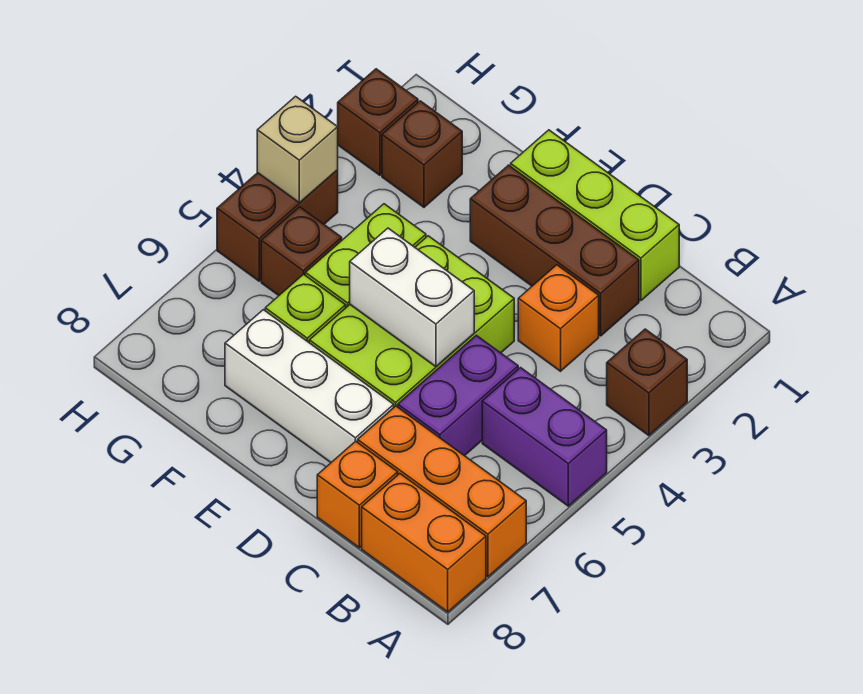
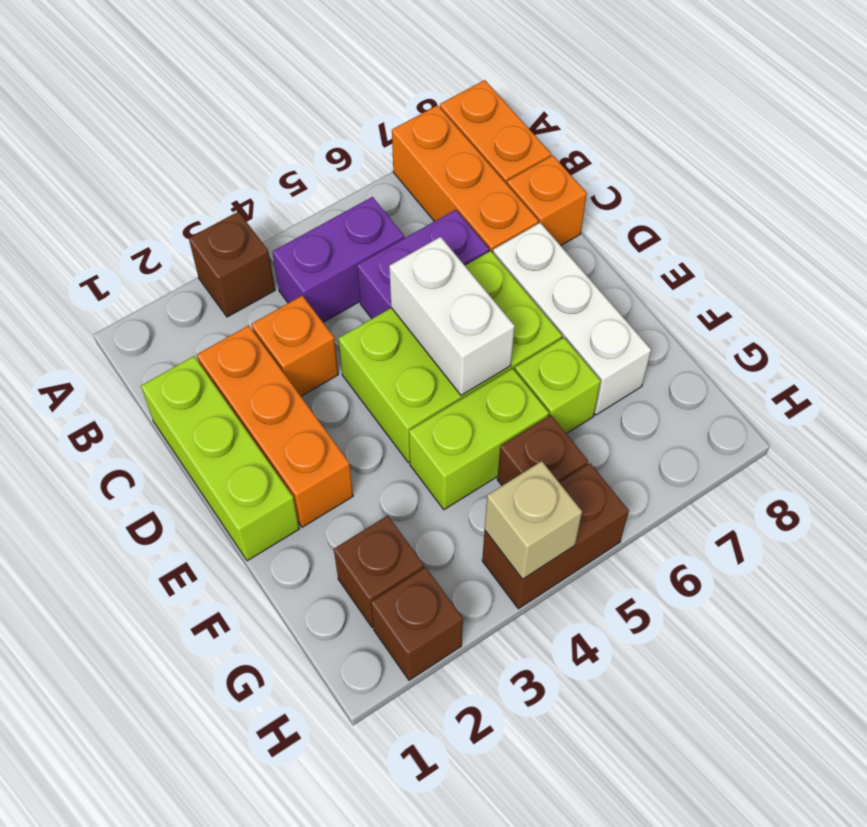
purple 1x2 brick [482,368,607,506] -> purple 1x2 brick turned to [273,197,404,322]
brown 1x3 brick [470,165,639,336] -> orange 1x3 brick [197,325,353,527]

